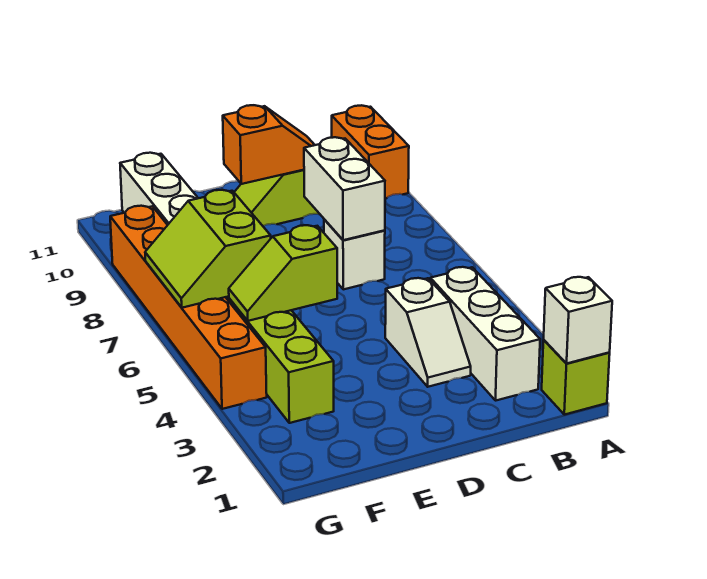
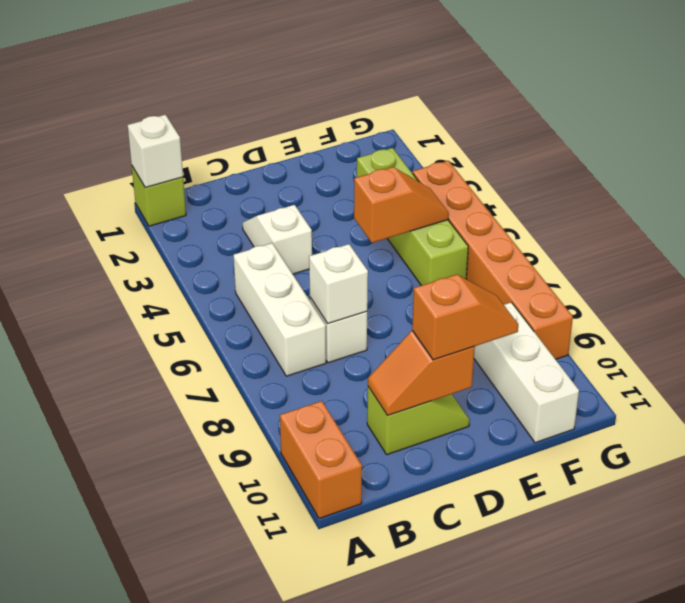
white 1x3 brick [430,267,540,401] -> white 1x3 brick moved to [234,243,326,376]
white 1x2 brick [304,137,385,240] -> white 1x1 brick [309,244,368,324]
none -> orange 1x2 slope [412,274,518,360]
lime 1x2 slope [229,225,337,321] -> orange 1x2 slope [354,167,449,243]
lime 2x2 slope [145,190,271,308] -> none

